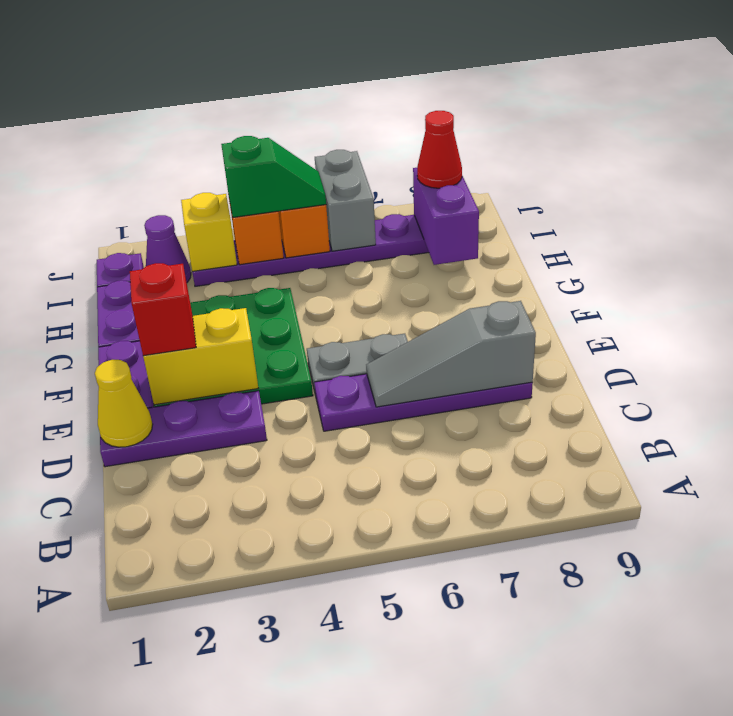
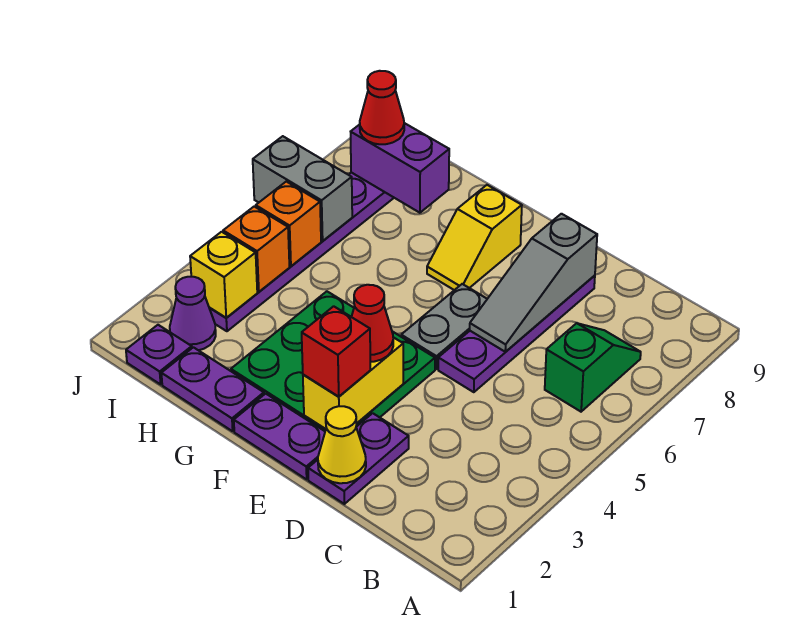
purple 1x3 plate [100,391,267,467] -> purple 1x2 plate [308,413,409,504]
none -> red 1x1 cone [352,285,393,362]
none -> yellow 1x2 slope [427,185,522,290]
green 1x2 slope [221,136,326,217] -> green 1x2 slope moved to [545,323,641,412]

